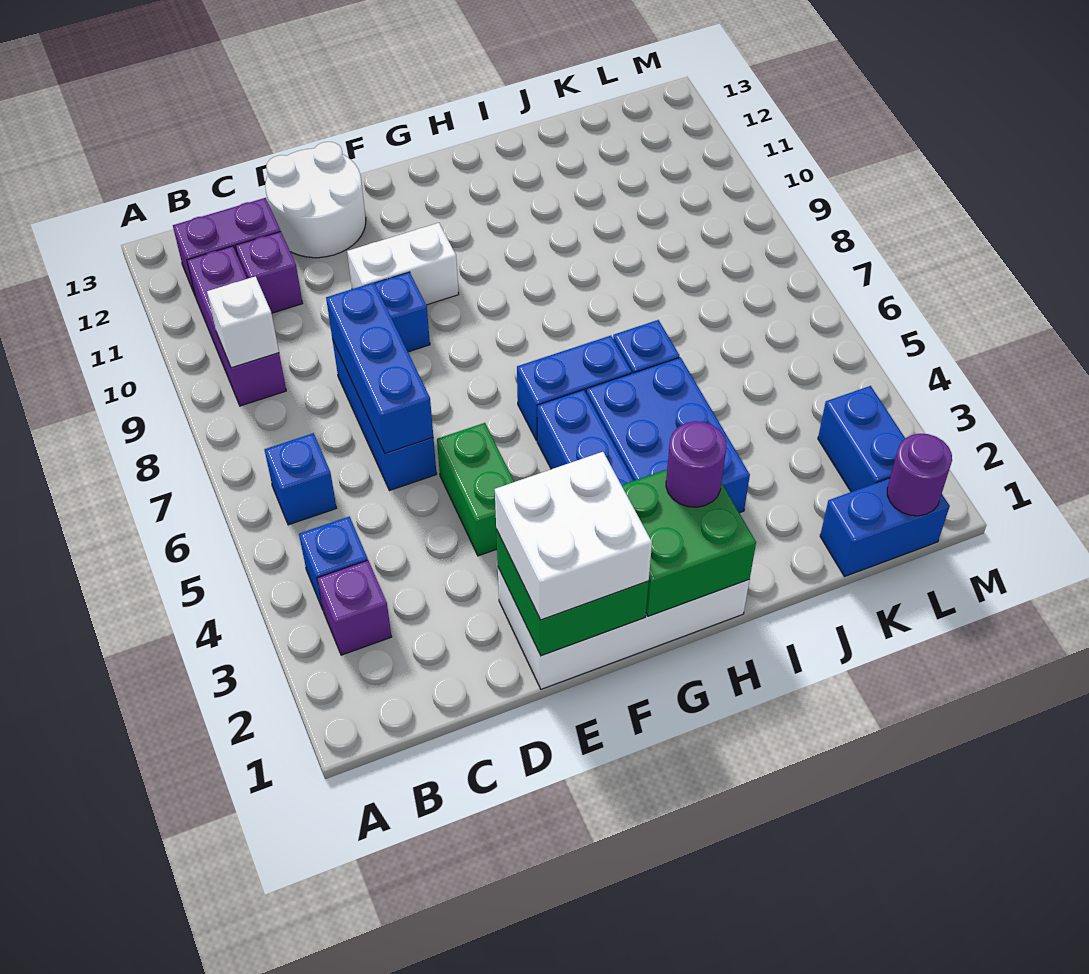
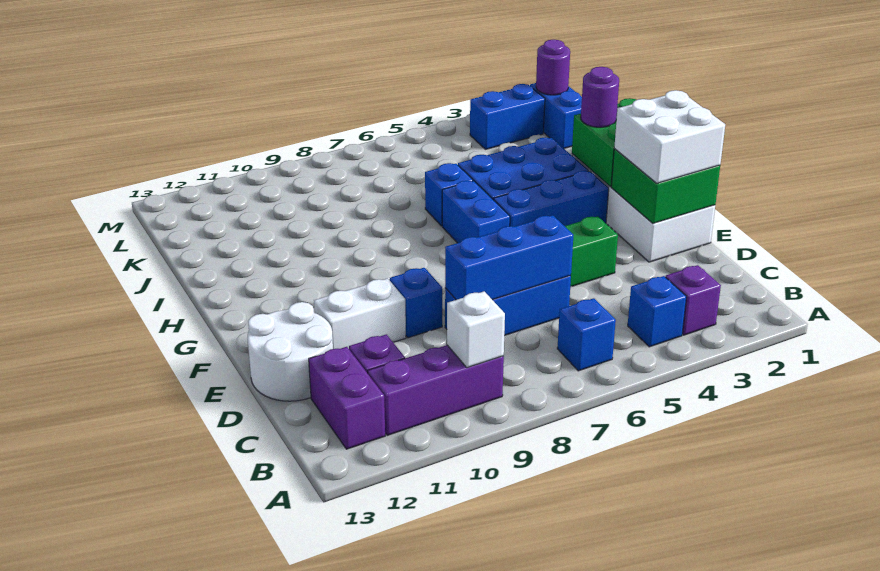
white 1x2 brick [347,223,459,305] -> white 1x2 brick turned to [314,278,406,349]

